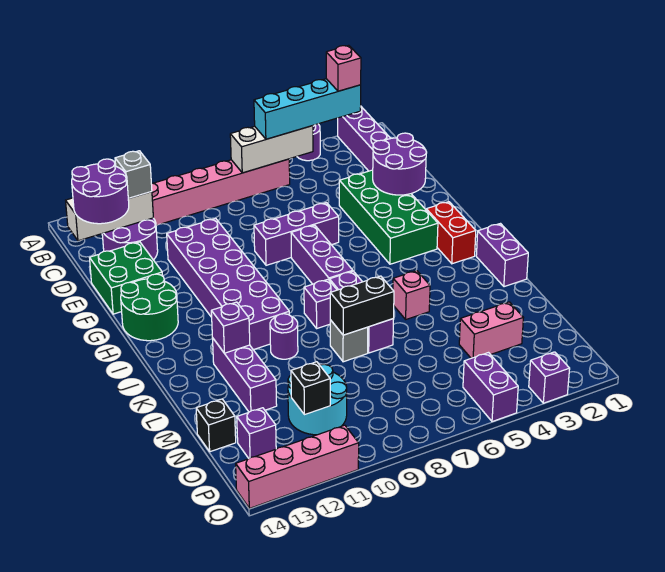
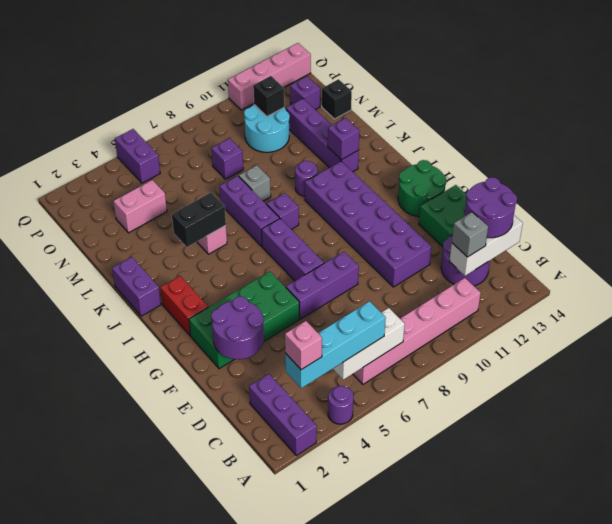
green 2x4 brick [339,170,438,264] -> green 2x4 brick turned to [189,271,300,369]
purple 1x3 brick [212,338,277,412] -> purple 1x4 brick [286,99,359,172]
black 1x2 brick [330,276,394,335] -> black 1x2 brick moved to [172,192,226,247]
purple 1x1 brick [529,352,570,403] -> purple 1x1 brick moved to [211,138,243,179]

